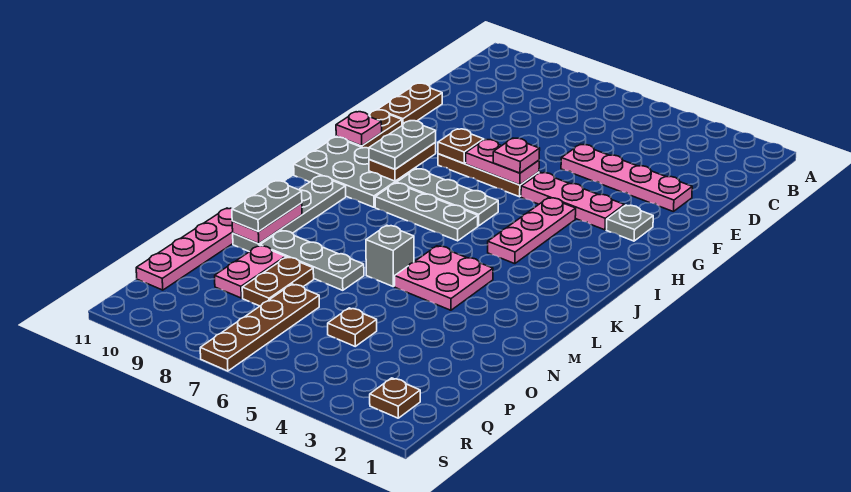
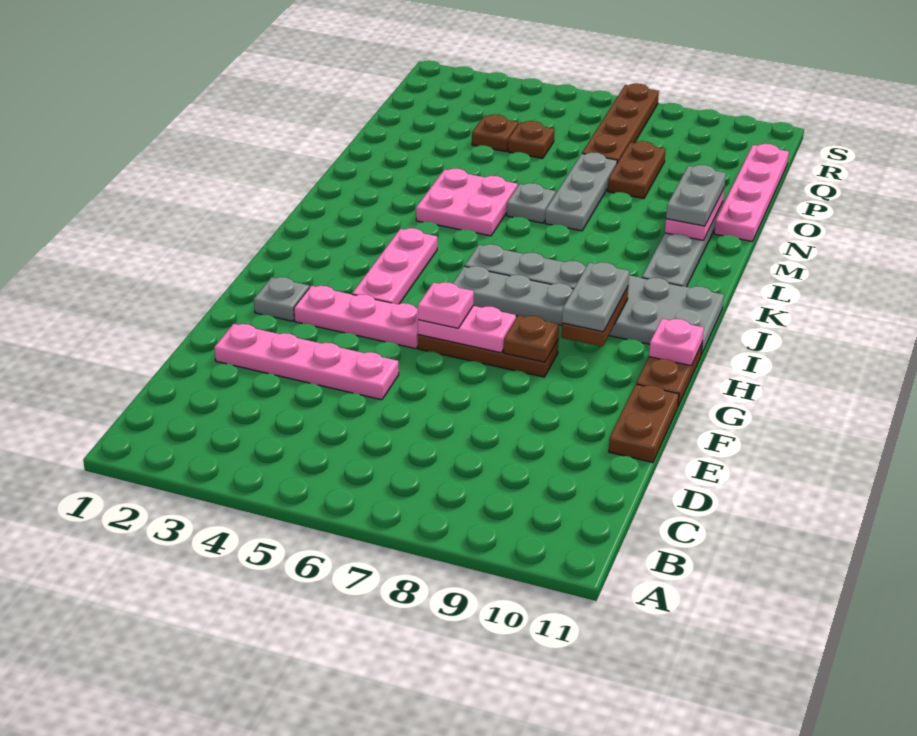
grey 1x1 brick [366,225,414,286] -> grey 1x1 plate [507,183,556,223]
grey 1x3 plate [260,230,364,290] -> grey 1x3 plate turned to [545,153,617,231]
pink 1x2 plate [215,246,285,298] -> none
brown 1x1 plate [370,378,420,418] -> brown 1x1 plate moved to [472,114,518,152]

